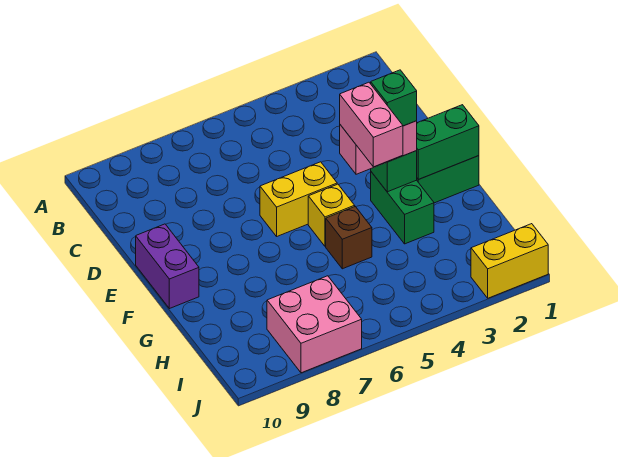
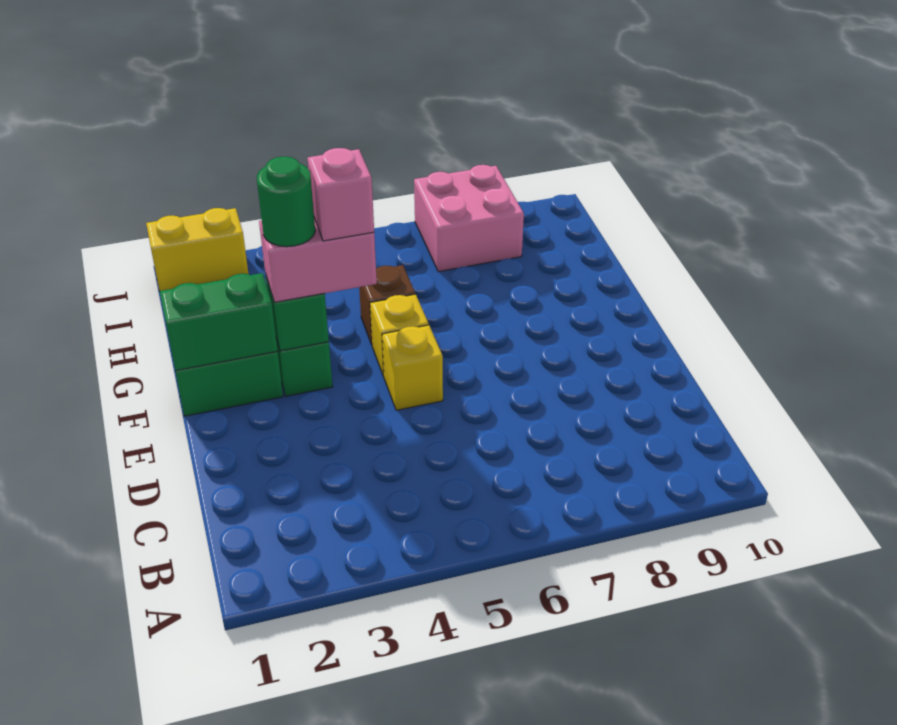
yellow 1x2 brick [260,162,337,236] -> yellow 1x1 brick [382,325,443,410]
purple 1x2 brick [136,224,199,309] -> none
green 1x1 brick [371,70,417,126] -> green 1x1 round brick [257,157,315,247]
pink 1x2 brick [340,82,403,167] -> pink 1x1 brick [308,148,374,241]

